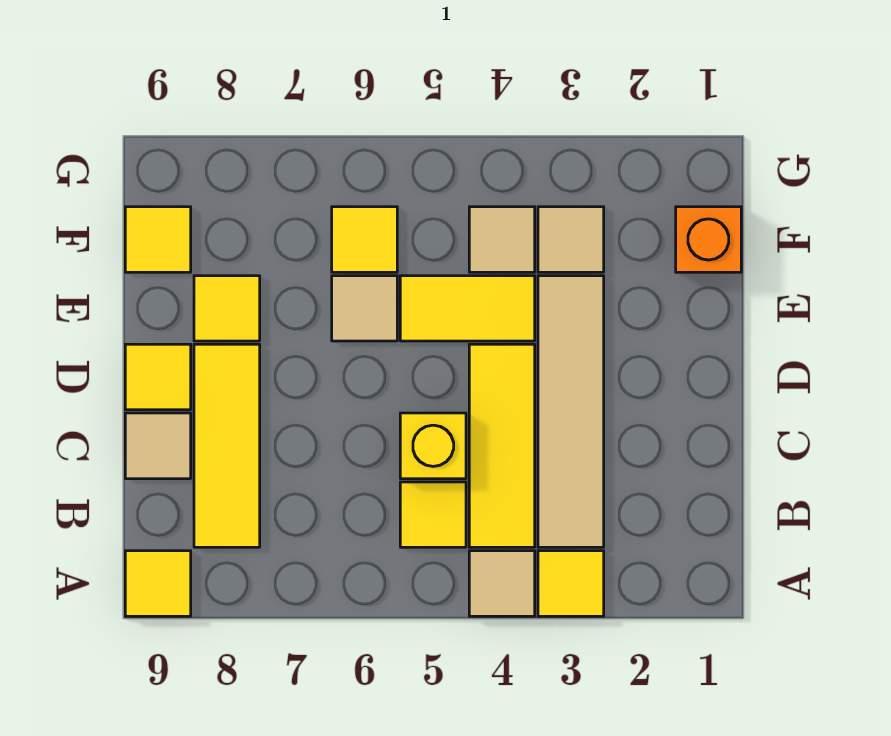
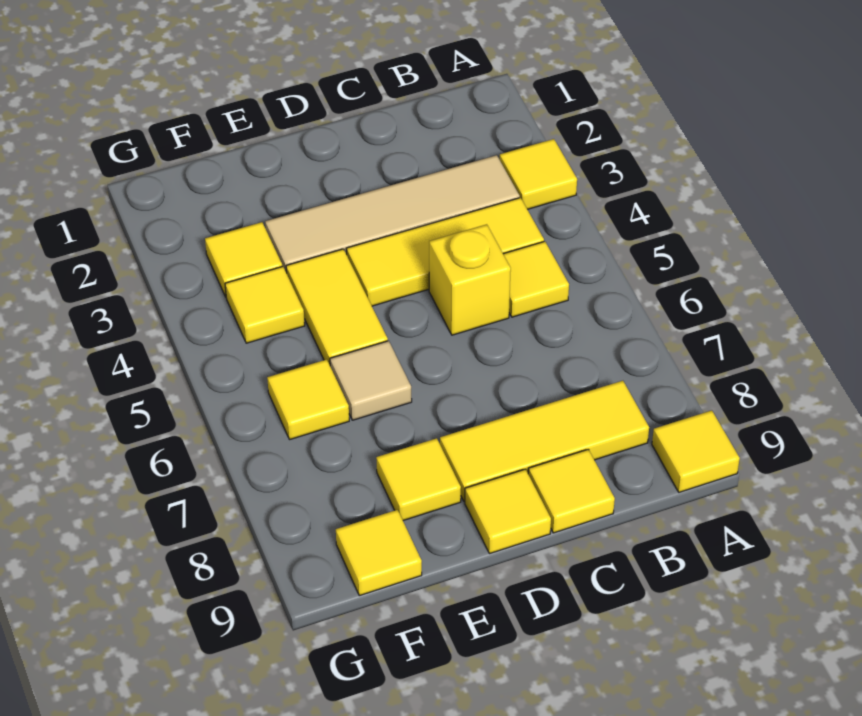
tan 1x1 tile [469,551,535,616] -> none
tan 1x1 tile [125,413,191,479] -> yellow 1x1 tile [528,449,615,533]
orange 1x1 brick [676,207,741,272] -> none
tan 1x1 tile [538,207,604,272] -> yellow 1x1 tile [205,222,282,297]
tan 1x1 tile [469,207,535,272] -> yellow 1x1 tile [225,267,305,343]

